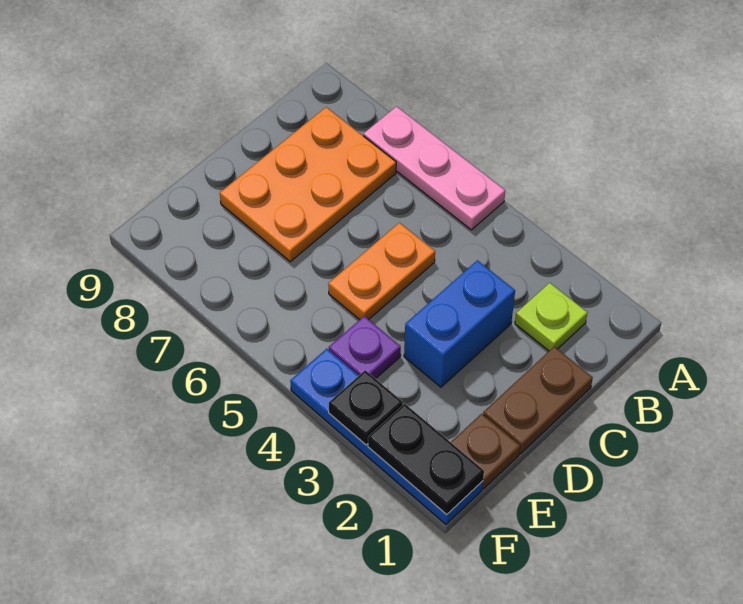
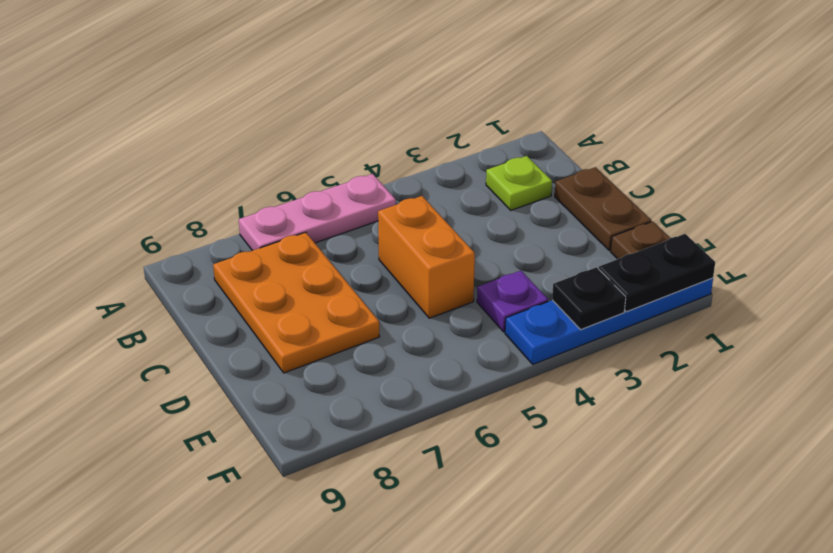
blue 1x2 brick [404,260,515,387] -> none
orange 1x2 plate [328,223,435,320] -> orange 1x2 brick [378,196,475,318]

